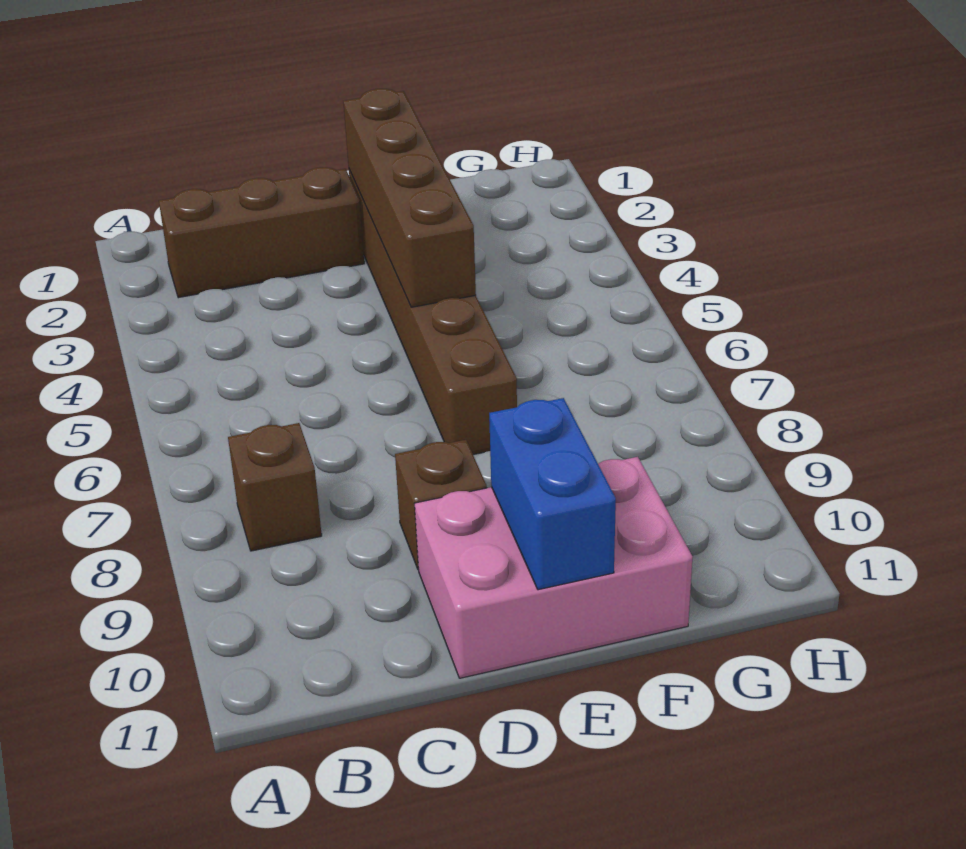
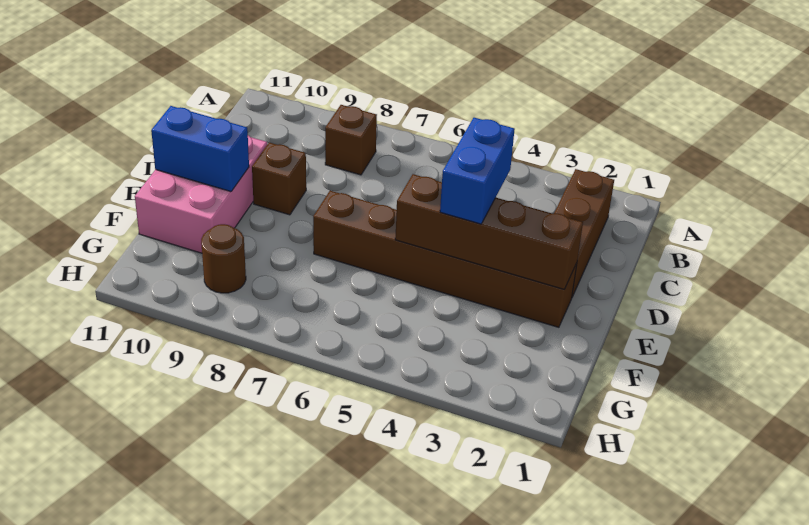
none -> blue 1x2 brick [440,118,515,224]
none -> brown 1x1 round brick [201,224,246,293]

